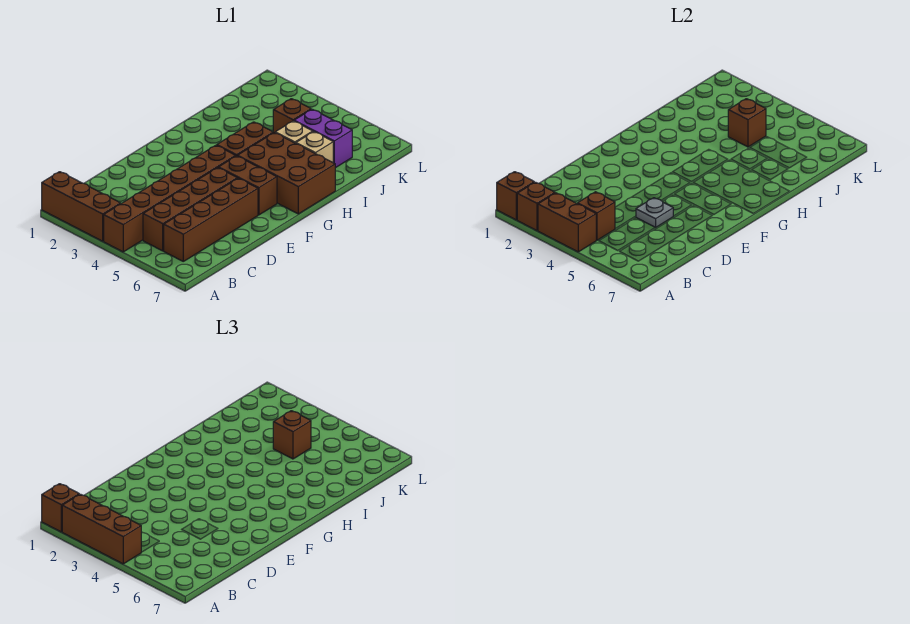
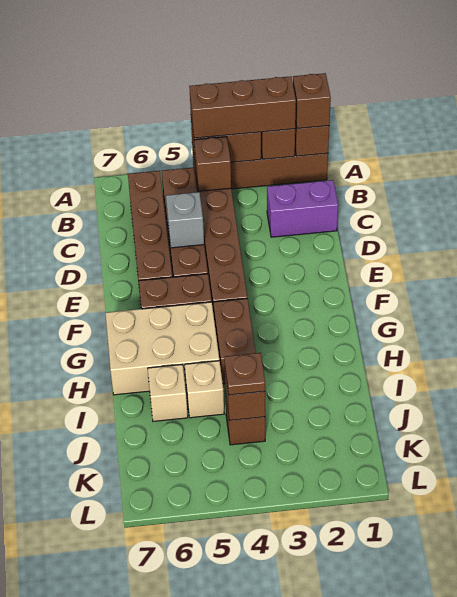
grey 1x1 plate [636,198,673,228] -> grey 1x1 brick [166,192,204,248]
brown 2x3 brick [237,133,335,214] -> tan 2x3 brick [106,302,219,395]
brown 1x1 brick [273,411,311,459] -> brown 1x1 plate [224,353,265,395]
purple 1x2 brick [294,109,352,168] -> purple 1x2 brick moved to [267,180,338,237]

